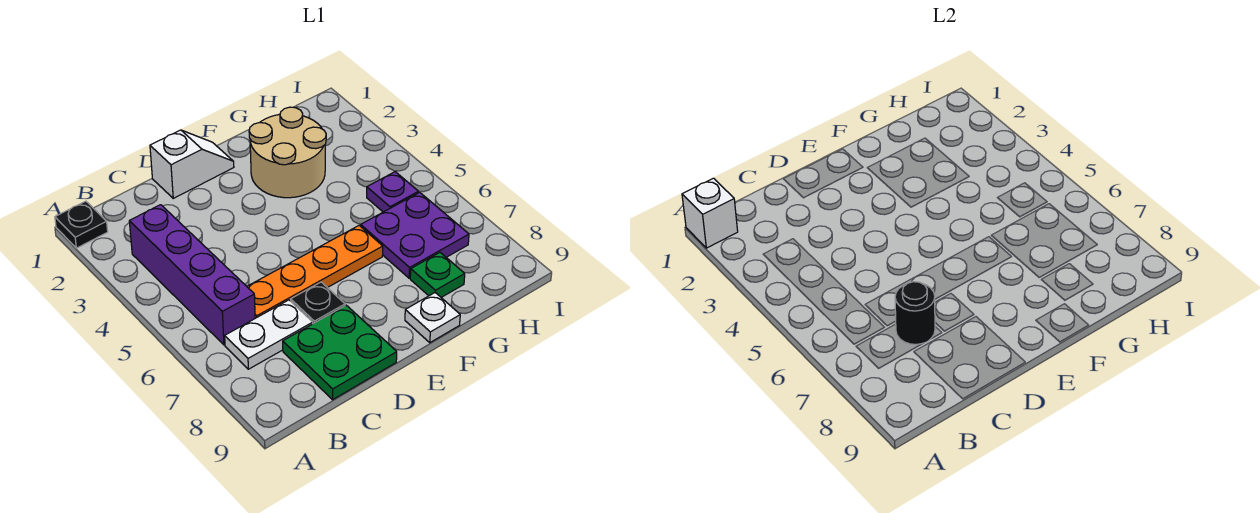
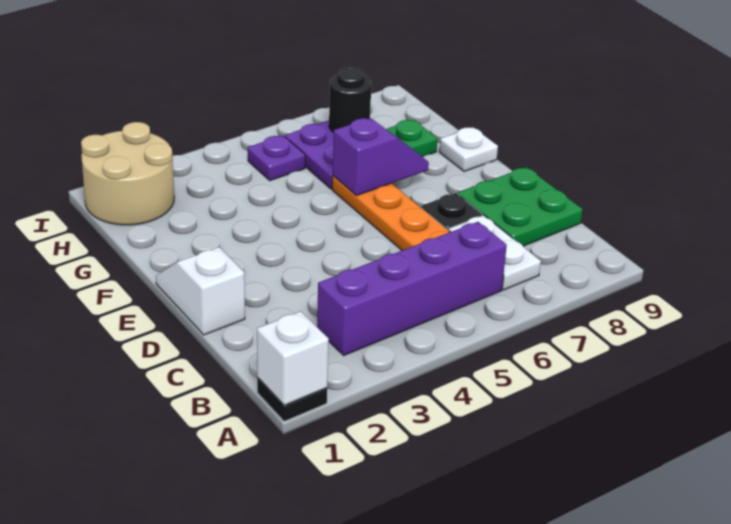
black 1x1 round brick [895,282,935,344] -> black 1x1 round brick moved to [329,67,371,133]
tan 2x2 round brick [249,107,326,198] -> tan 2x2 round brick moved to [81,122,174,225]
none -> purple 1x2 slope [333,118,429,196]

